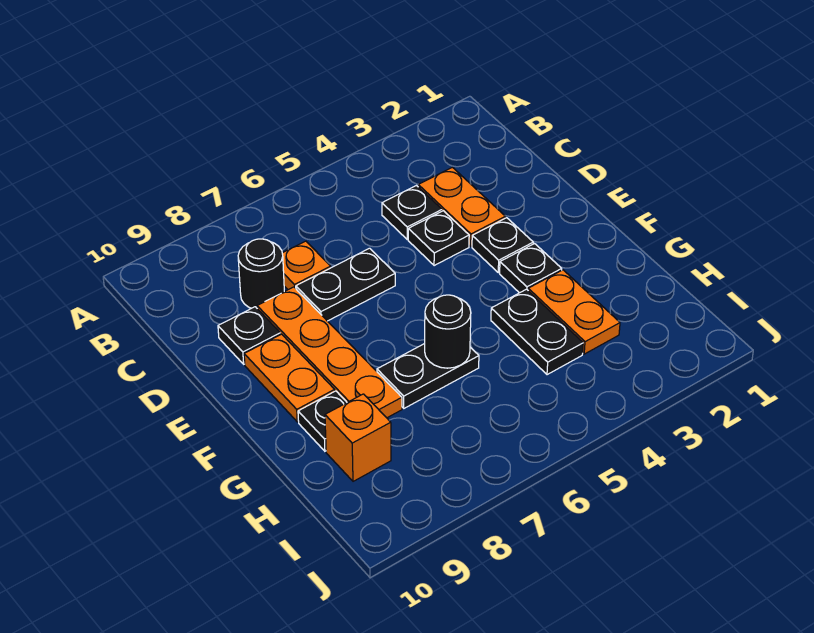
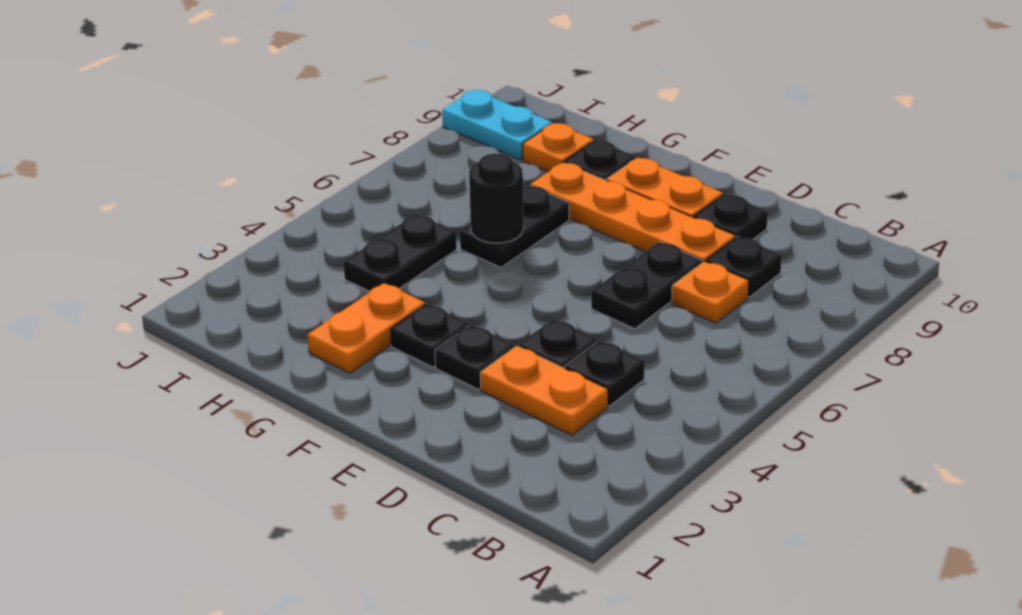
black 1x1 round brick [238,239,284,308] -> black 1x1 plate [706,236,782,297]
orange 1x2 plate [528,270,620,354] -> orange 1x2 plate turned to [308,283,425,373]
black 1x2 plate [491,289,583,375] -> black 1x2 plate turned to [344,214,457,291]
orange 1x1 brick [325,394,391,481] -> orange 1x1 plate [523,123,594,172]
none -> cyan 1x2 plate [442,90,552,160]

